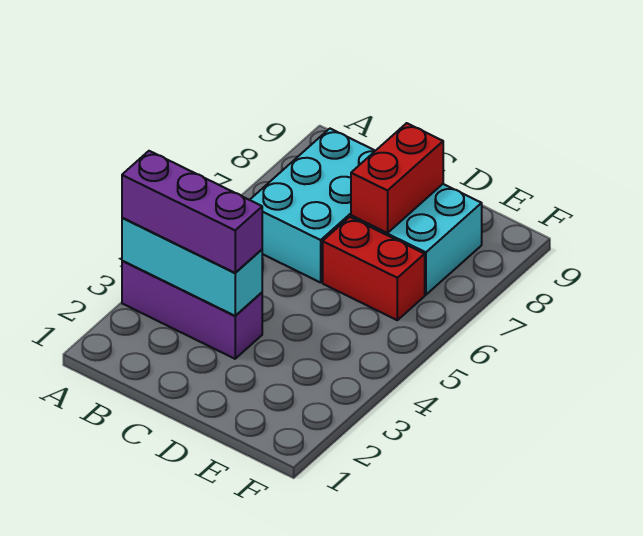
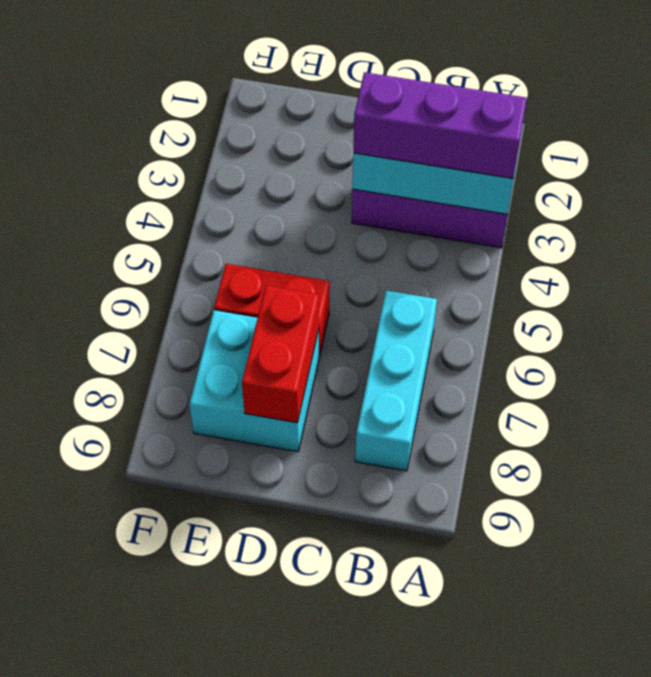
cyan 2x3 brick [250,129,375,283] -> cyan 1x3 brick [355,290,437,471]

